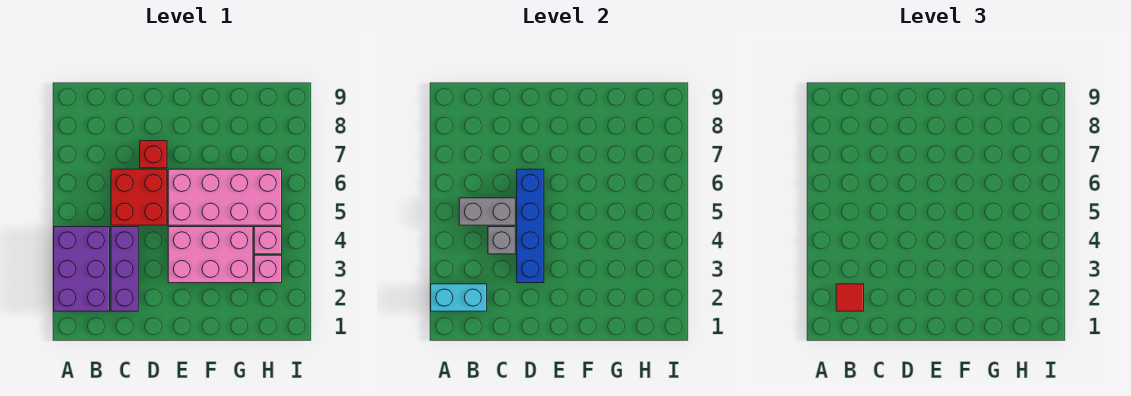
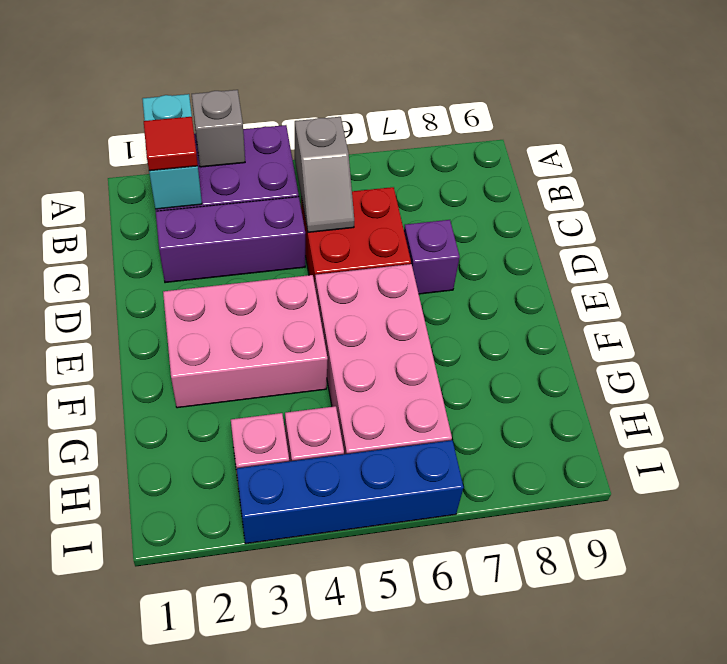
grey 1x2 brick [459,198,515,225] -> grey 1x2 slope [295,117,354,232]
grey 1x1 brick [488,227,515,254] -> grey 1x1 brick moved to [192,90,245,167]
blue 1x4 brick [517,169,544,283] -> blue 1x4 brick moved to [237,440,464,544]
red 1x1 brick [140,141,167,168] -> purple 1x1 brick [404,220,460,294]
pink 2x3 brick [168,227,253,283] -> pink 2x3 brick turned to [163,275,328,408]

